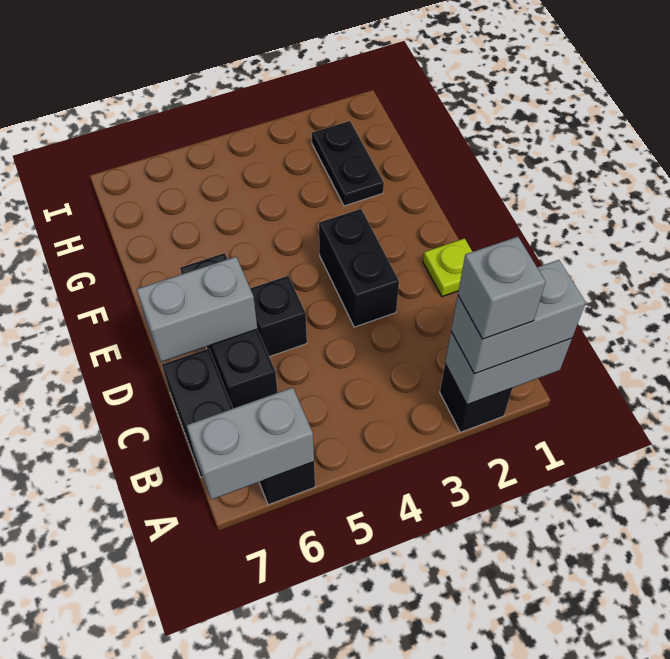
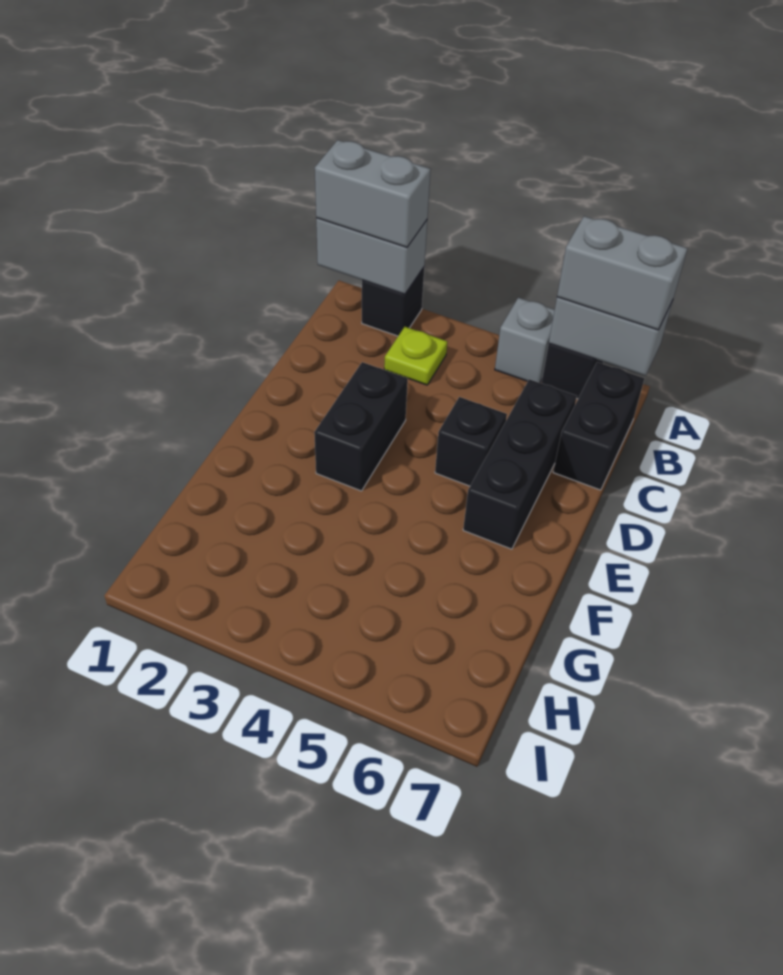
grey 1x1 brick [458,237,546,339] -> grey 1x1 brick moved to [495,298,555,383]
lime 1x1 plate [423,238,472,297] -> lime 1x1 plate moved to [384,327,447,385]
grey 1x2 brick [137,257,257,362] -> grey 1x2 brick moved to [557,216,688,330]
black 1x2 plate [312,121,384,206] -> none

